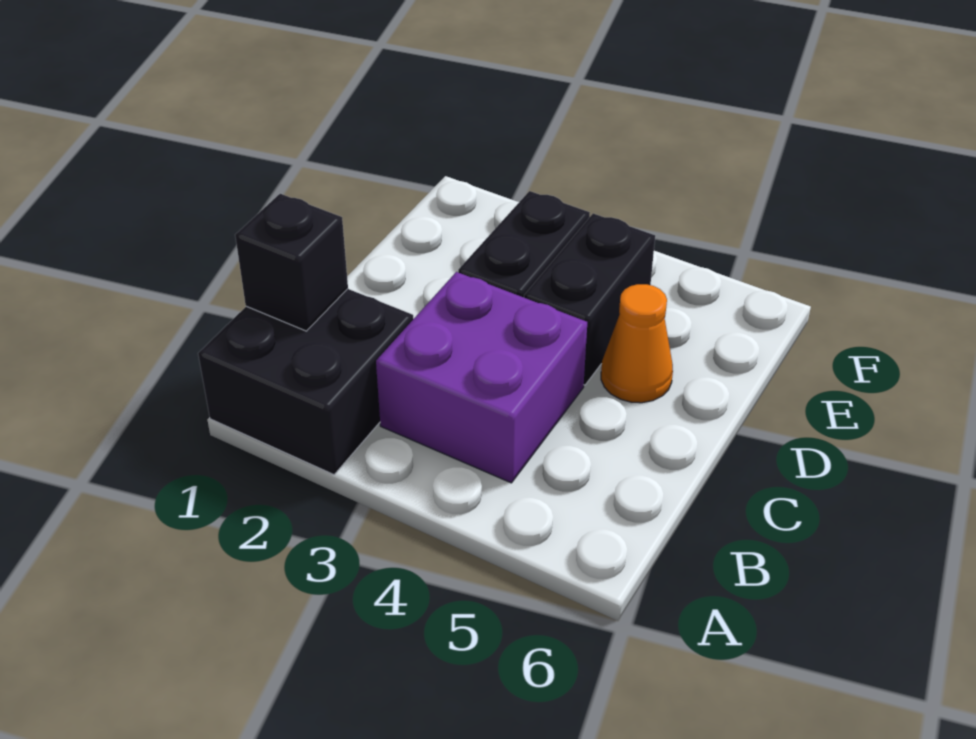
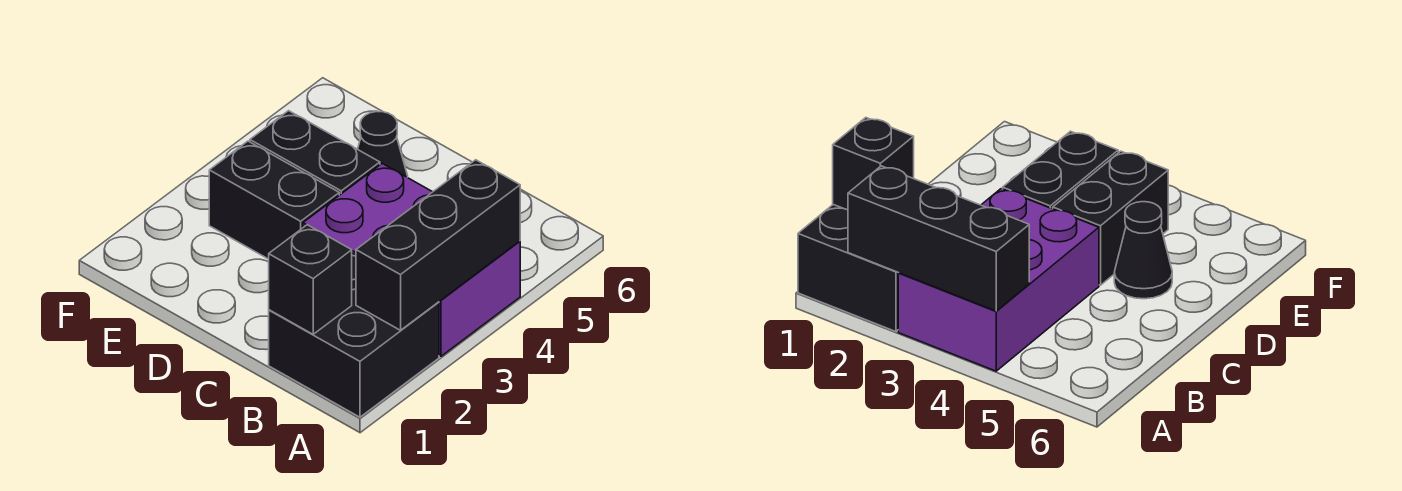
none -> black 1x3 brick [356,160,520,330]
purple 2x2 brick [376,272,587,483] -> purple 2x3 brick [303,164,520,356]
orange 1x1 cone [601,284,673,403] -> black 1x1 cone [358,112,408,177]

